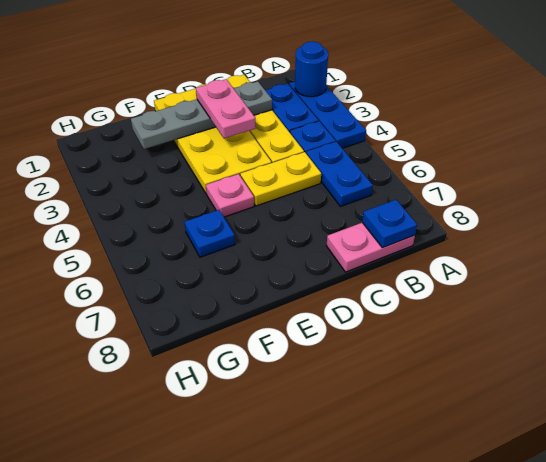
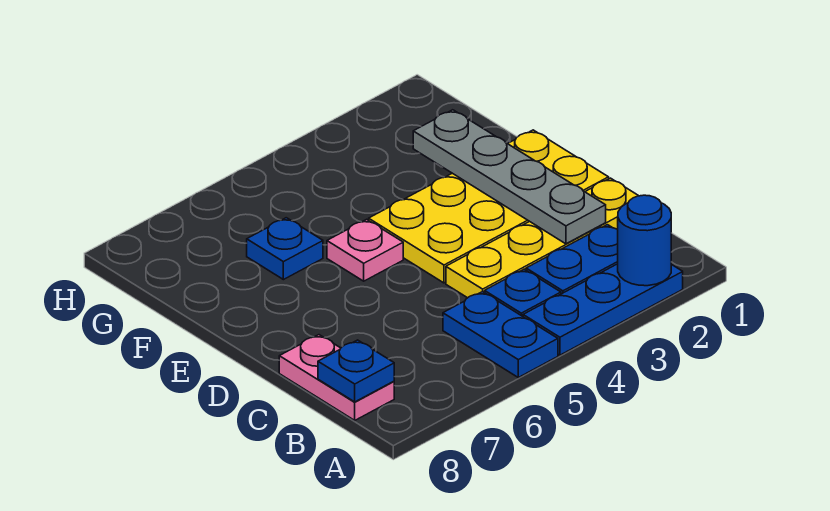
blue 1x2 plate [306,142,373,207] -> blue 1x2 plate turned to [443,291,558,377]
yellow 1x2 plate [240,152,321,206] -> none
pink 1x2 plate [196,79,256,138] -> none

